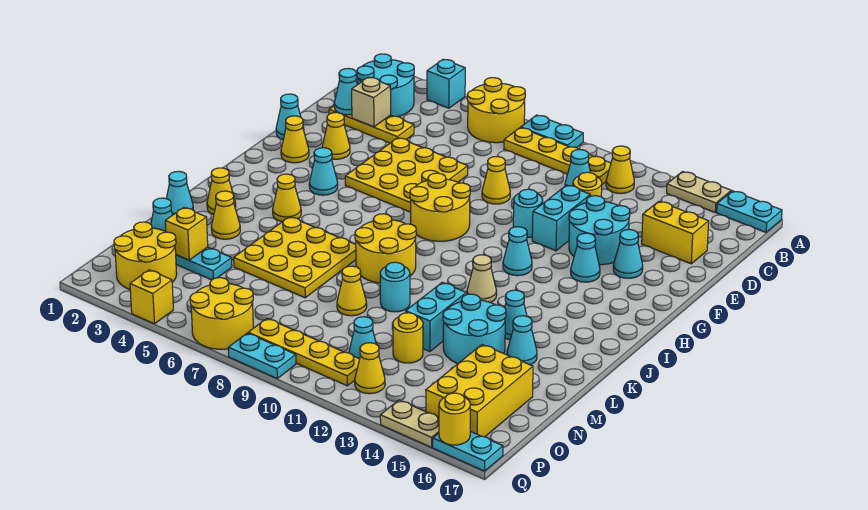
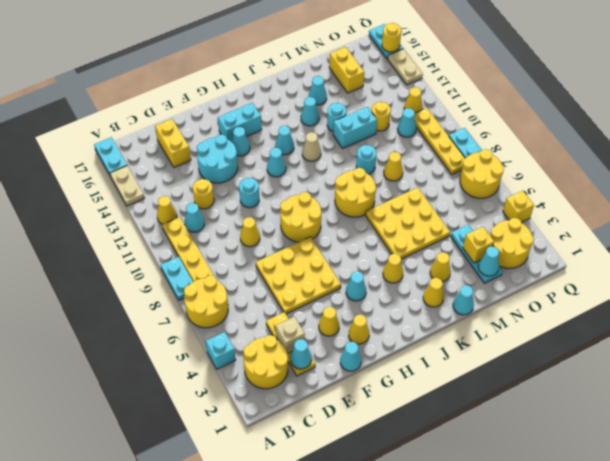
cyan 2x2 round brick [357,54,414,117] -> yellow 2x2 round brick [243,335,288,389]
cyan 1x2 brick [532,185,590,251] -> cyan 1x2 brick moved to [218,103,262,142]
cyan 1x1 cone [613,230,643,278] -> cyan 1x1 cone moved to [275,126,294,155]
cyan 2x2 round brick [443,294,506,363] -> cyan 1x1 round brick [327,103,346,131]
yellow 2x3 brick [426,345,533,437] -> yellow 1x2 brick [329,47,364,93]

